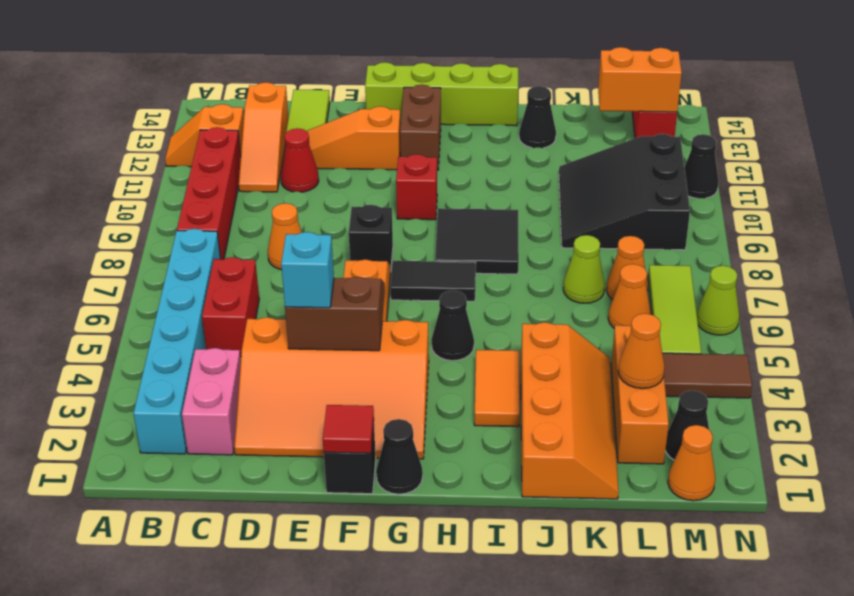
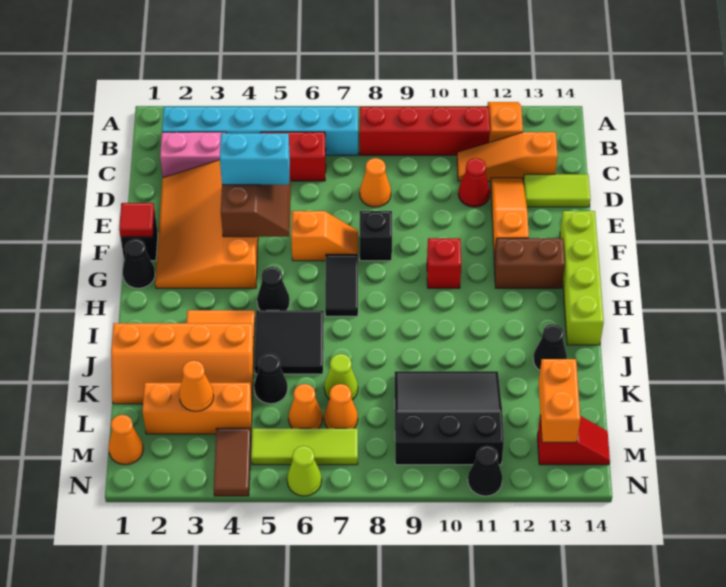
cyan 1x1 brick [281,232,334,308] -> cyan 1x2 brick [220,133,290,185]
black 2x2 tile [435,208,519,274] -> black 2x2 tile moved to [254,310,324,374]
black 1x1 cone [665,390,709,460] -> black 1x1 cone moved to [254,354,288,404]

